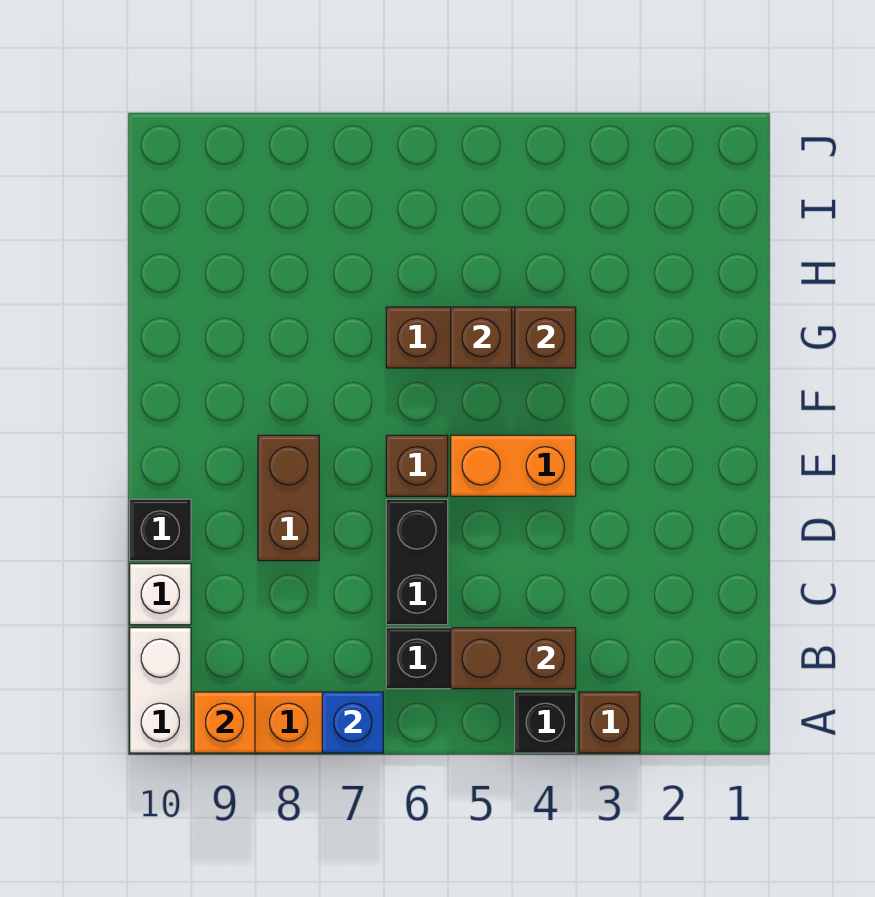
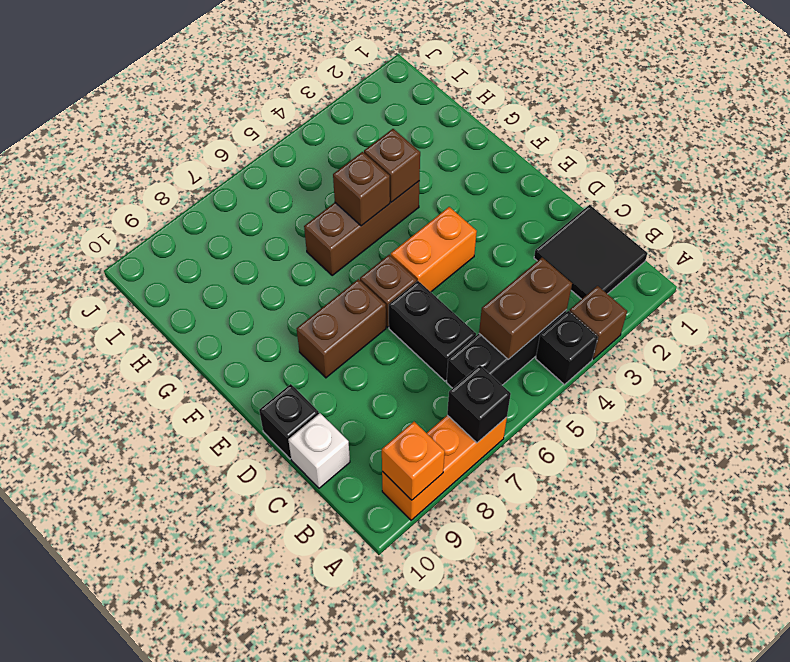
blue 1x1 brick [322,692,383,753] -> black 1x1 brick [447,365,511,443]
white 1x2 brick [130,628,191,753] -> none
none -> black 2x2 tile [534,205,648,299]
brown 1x2 brick [258,435,319,561] -> brown 1x2 brick turned to [297,279,386,378]

